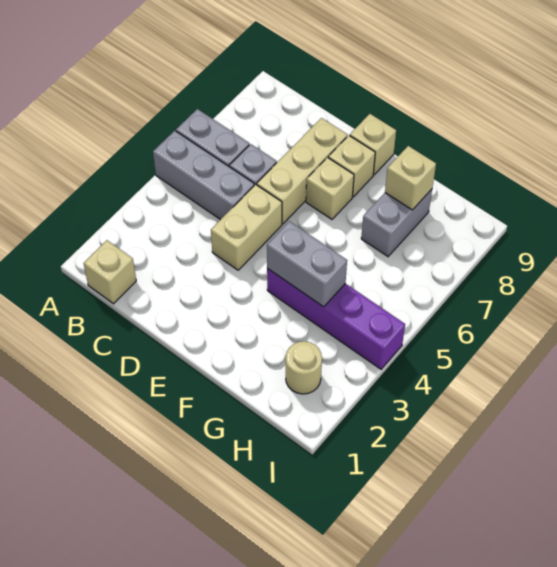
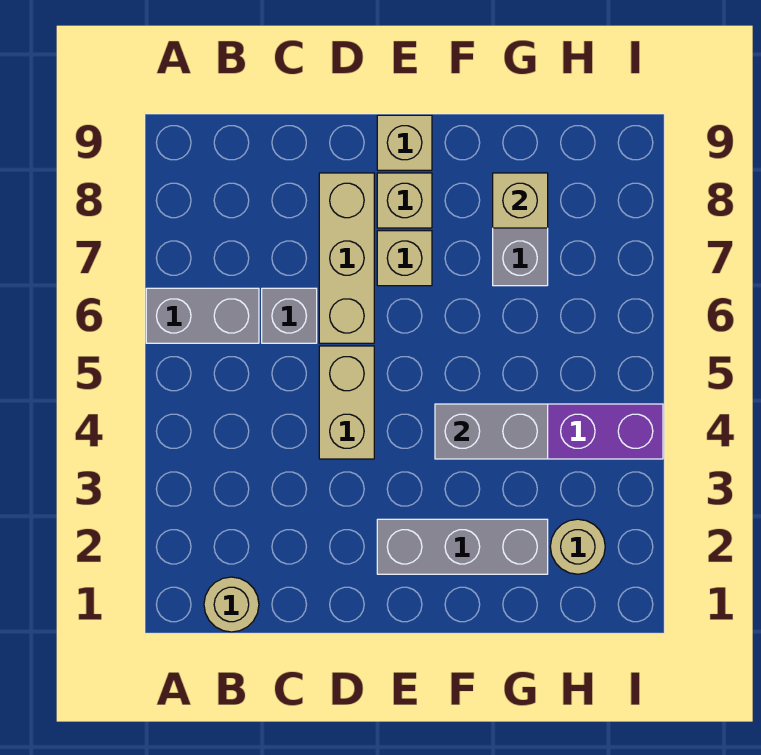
grey 1x3 brick [153,131,254,220] -> grey 1x3 brick moved to [377,519,548,574]
tan 1x1 brick [84,240,136,304] -> tan 1x1 round brick [204,577,259,632]

